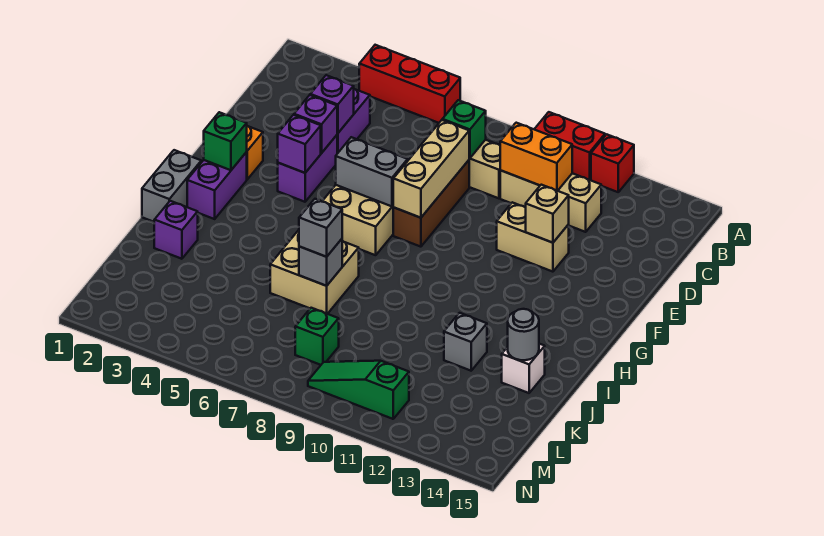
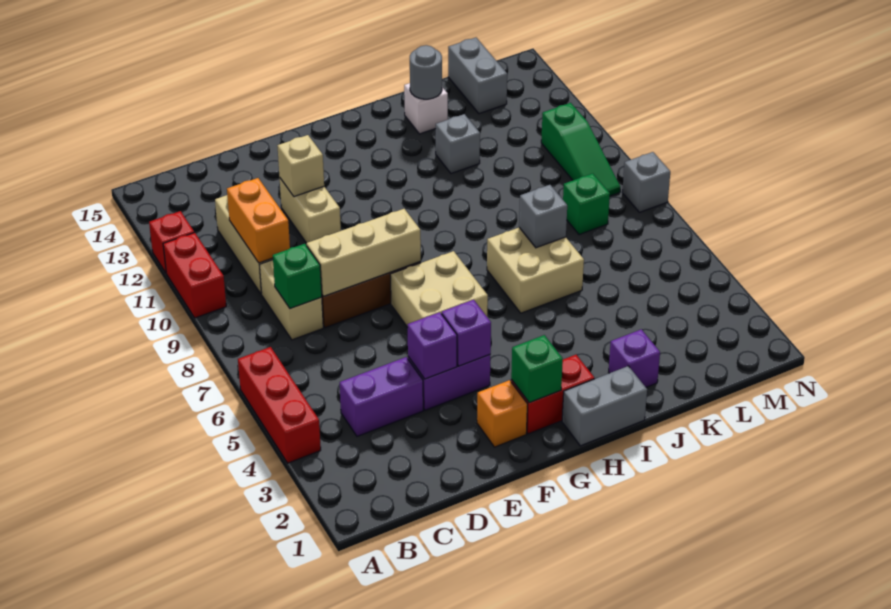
purple 1x1 brick [310,75,354,133] -> none
grey 1x2 brick [336,137,408,206] -> grey 1x2 brick moved to [448,38,507,114]
purple 1x2 brick [187,152,247,219] -> red 1x2 brick [511,355,594,434]
grey 1x1 brick [299,199,342,257] -> grey 1x1 brick moved to [622,152,670,212]

